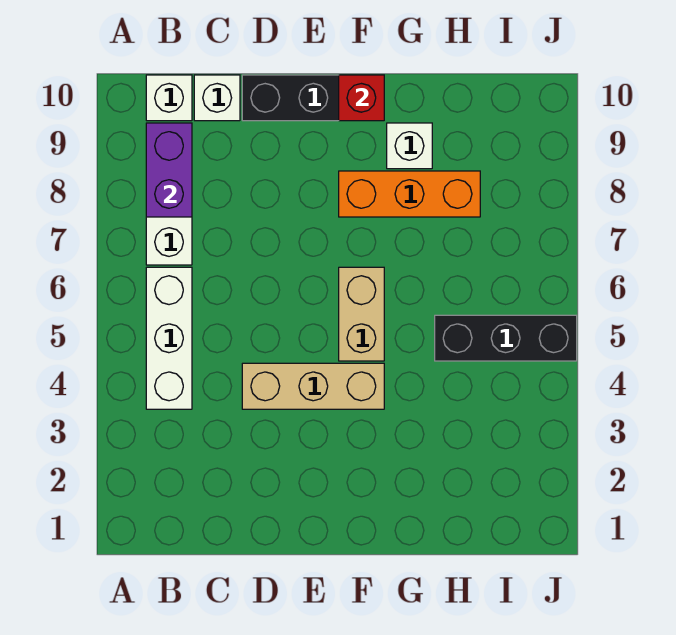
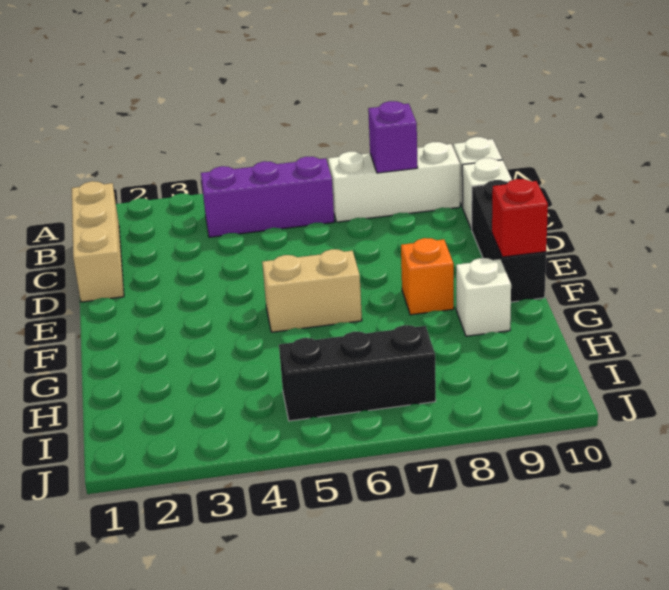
white 1x3 brick [146,267,192,409] -> purple 1x3 brick [201,157,334,237]
purple 1x2 brick [146,123,192,217] -> purple 1x1 brick [368,101,418,173]
tan 1x3 brick [242,363,384,409] -> tan 1x3 brick moved to [72,181,124,302]
orange 1x3 brick [339,171,480,217] -> orange 1x1 brick [401,238,454,315]
black 1x3 brick [435,315,577,361] -> black 1x3 brick turned to [279,325,436,421]

